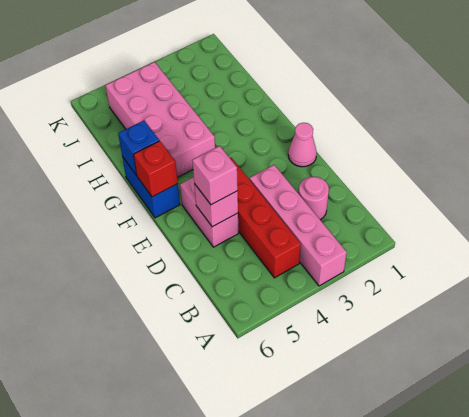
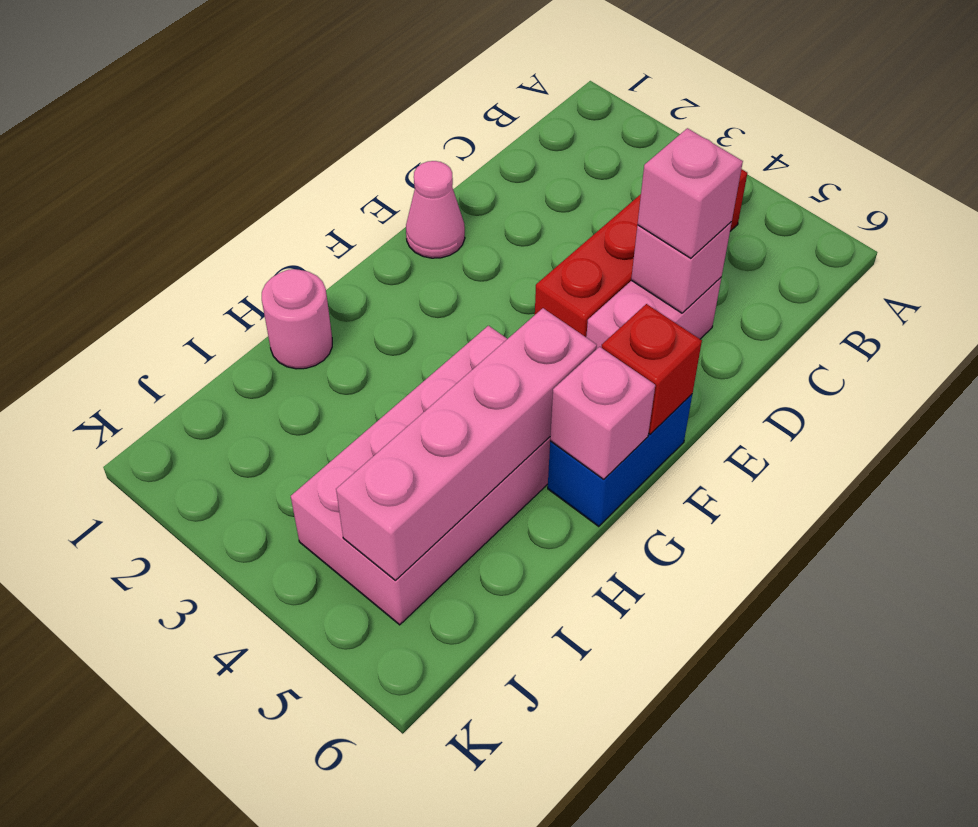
pink 1x4 brick [250,165,347,286] -> pink 1x4 brick moved to [336,308,597,580]
pink 1x1 round brick [299,177,329,220] -> pink 1x1 round brick moved to [262,269,332,369]
blue 1x1 brick [118,121,159,176] -> pink 1x1 brick [550,347,655,479]

